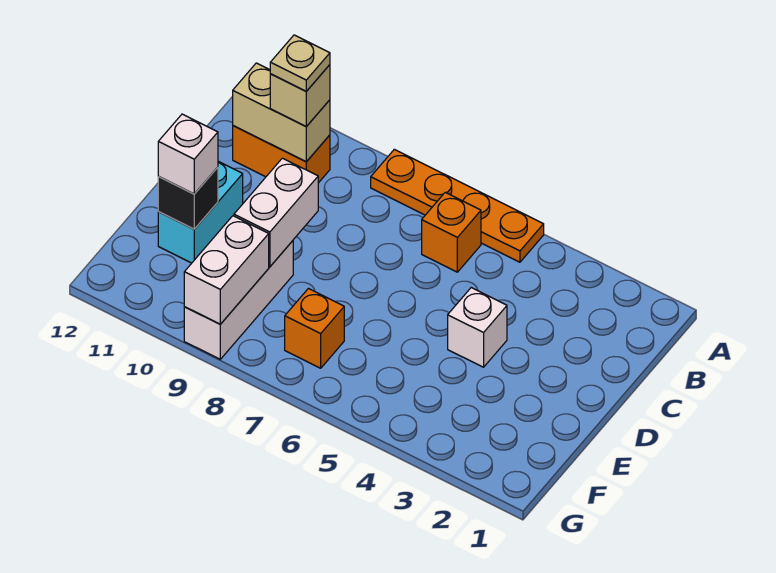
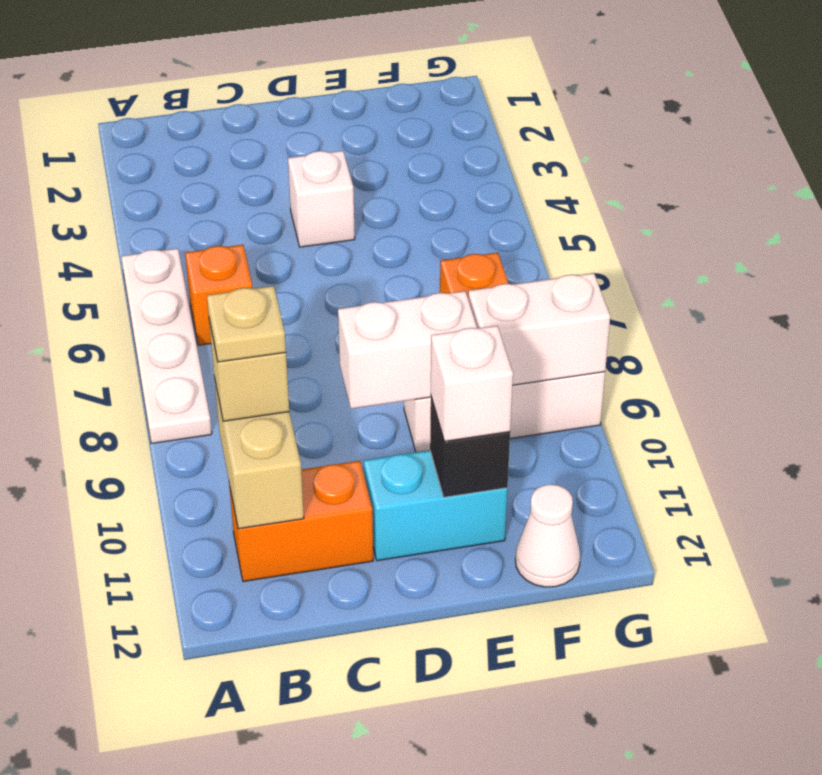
orange 1x4 plate [371,149,544,262] -> white 1x4 plate [121,248,212,444]
orange 1x2 brick [233,126,330,183] -> orange 1x2 brick turned to [229,461,373,581]
none -> white 1x1 cone [515,484,580,587]

